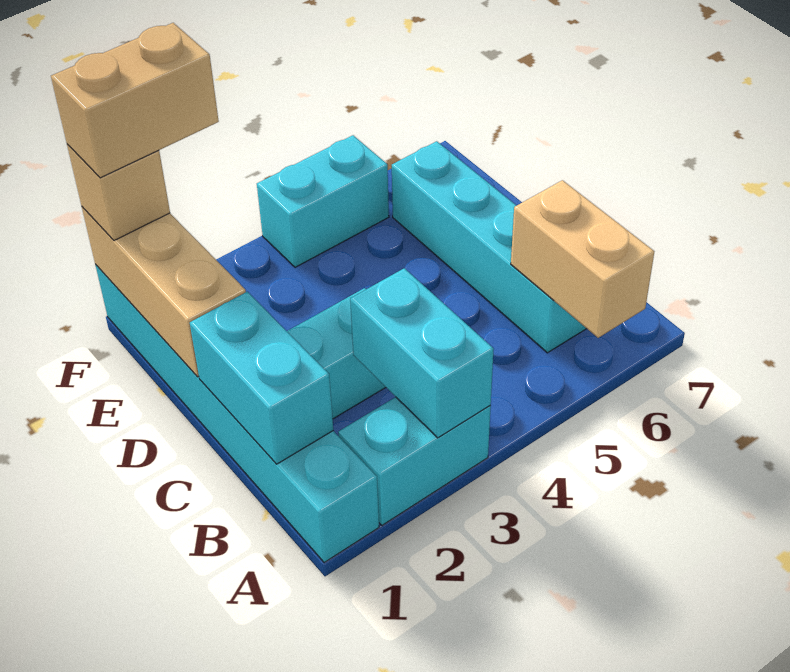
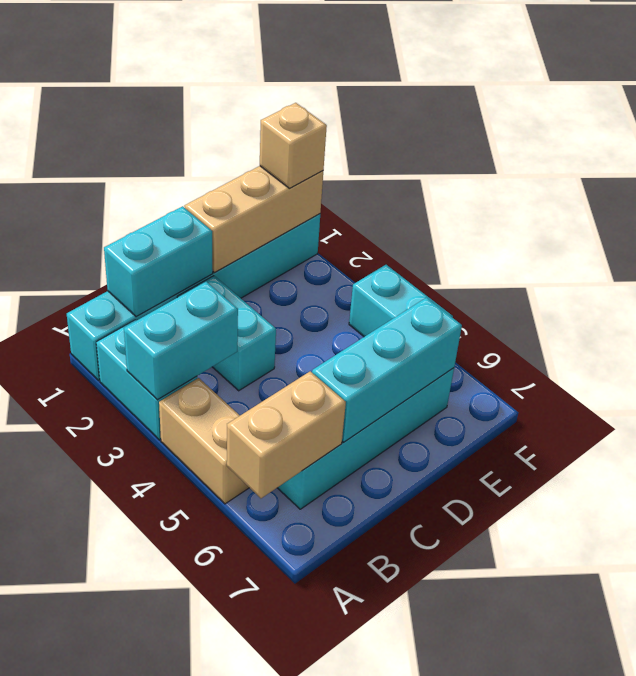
none -> cyan 1x3 brick [312,297,462,442]
tan 1x2 brick [51,23,219,178] -> tan 1x2 brick moved to [159,378,249,504]

